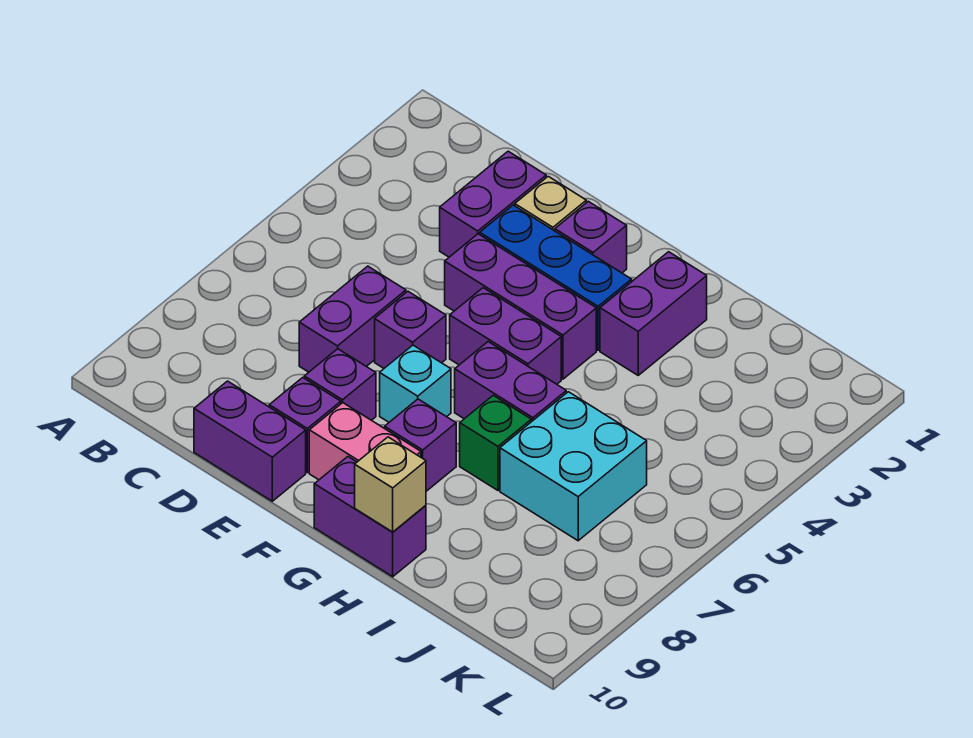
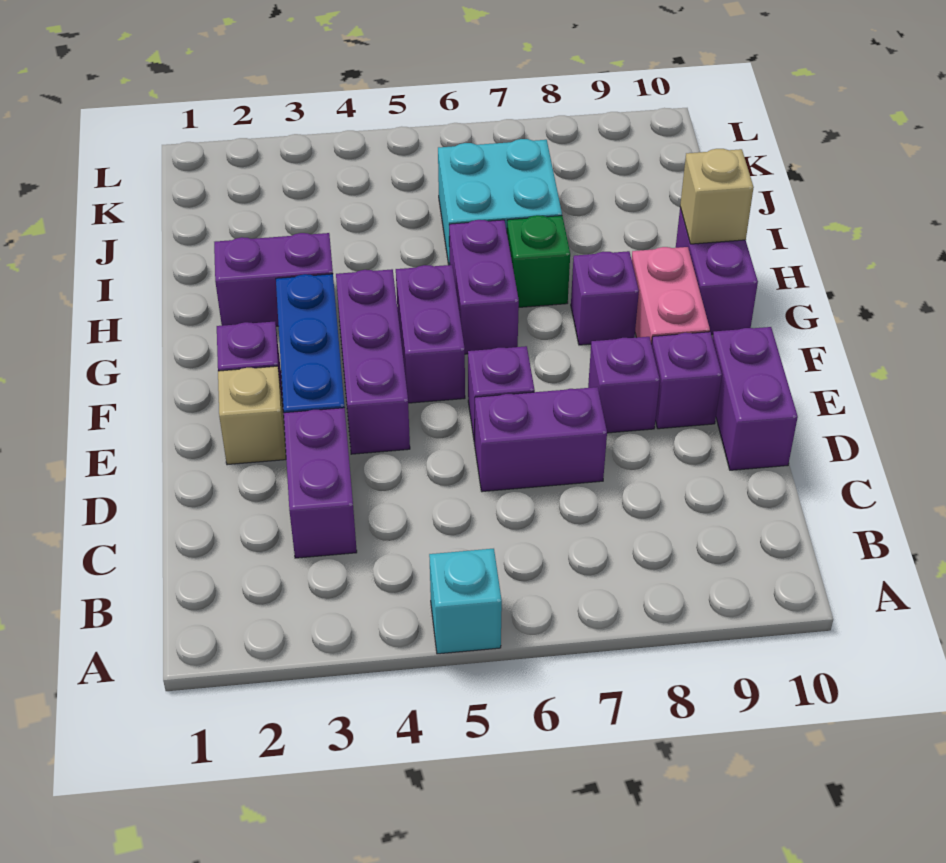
purple 1x2 brick [440,151,546,257] -> purple 1x2 brick turned to [284,408,357,558]
cyan 1x1 brick [380,345,451,422] -> cyan 1x1 brick moved to [429,549,502,654]

